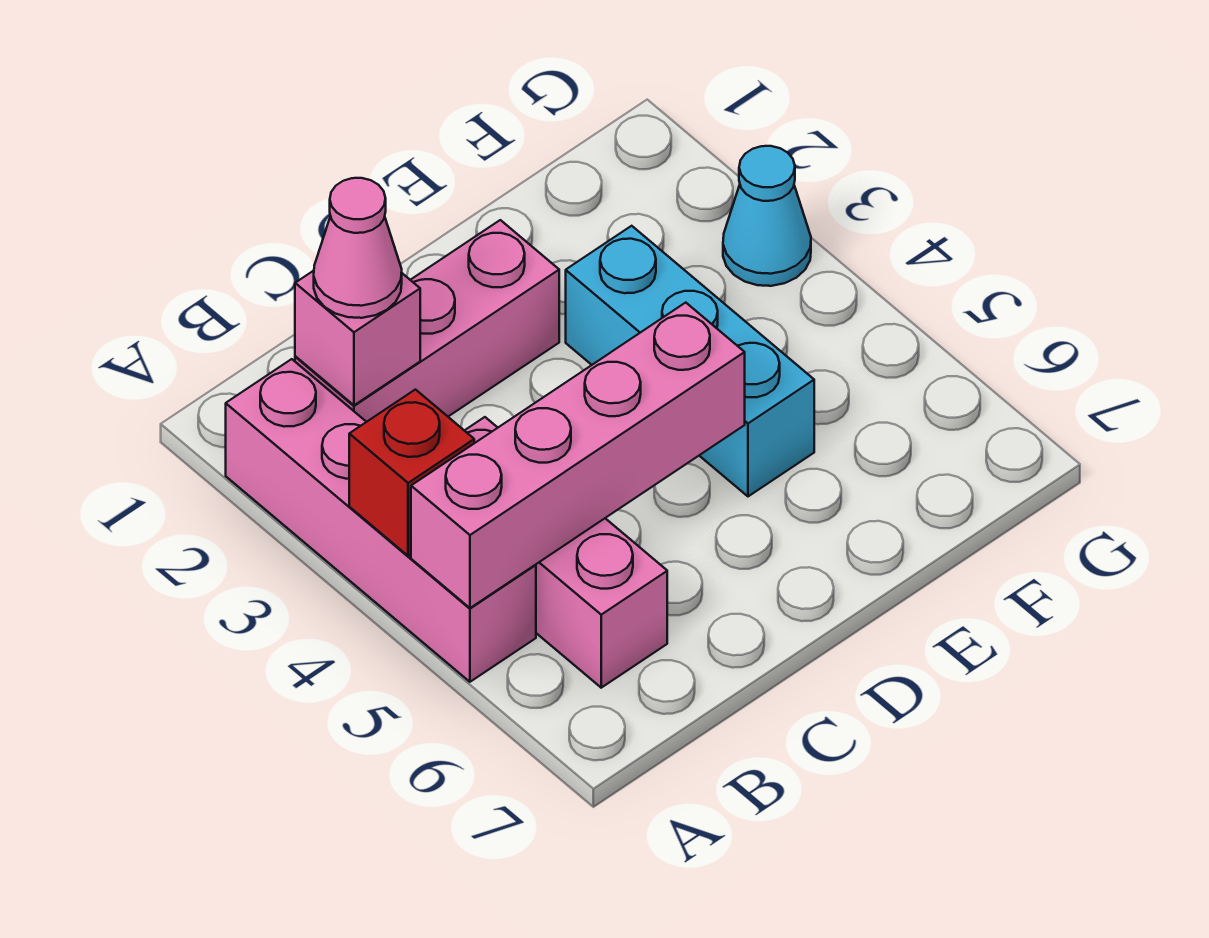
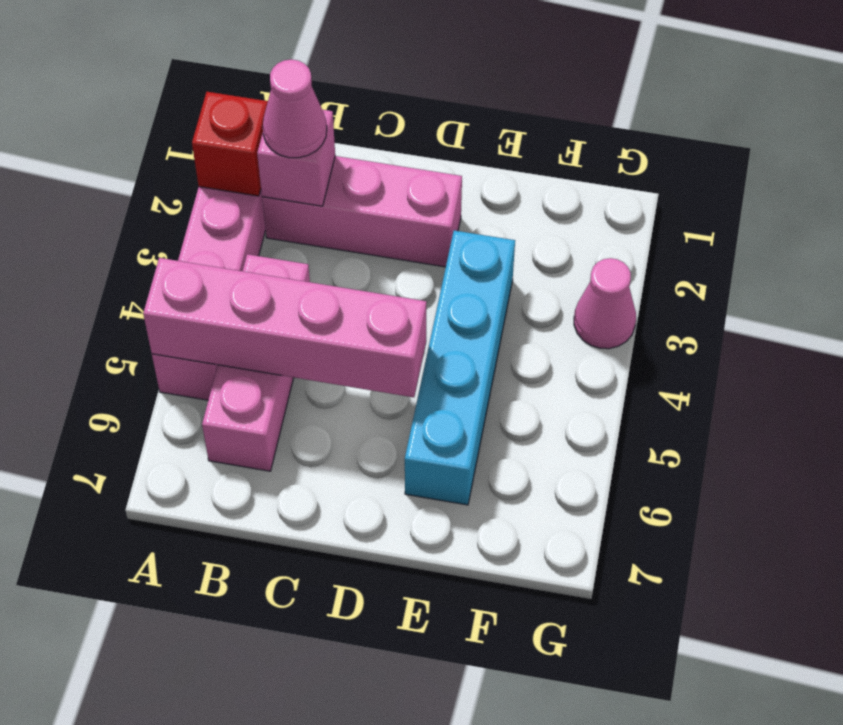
red 1x1 brick [349,390,474,556] -> red 1x1 brick moved to [192,92,268,196]
cyan 1x3 brick [566,226,814,496] -> cyan 1x4 brick [405,230,515,505]
cyan 1x1 cone [723,146,811,286] -> pink 1x1 cone [574,258,636,349]

